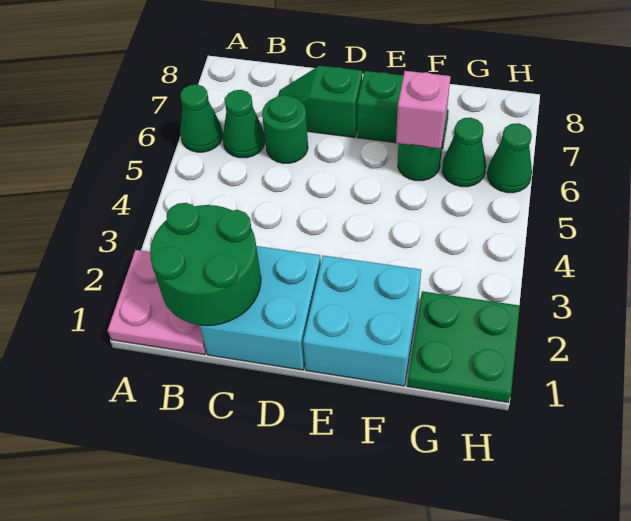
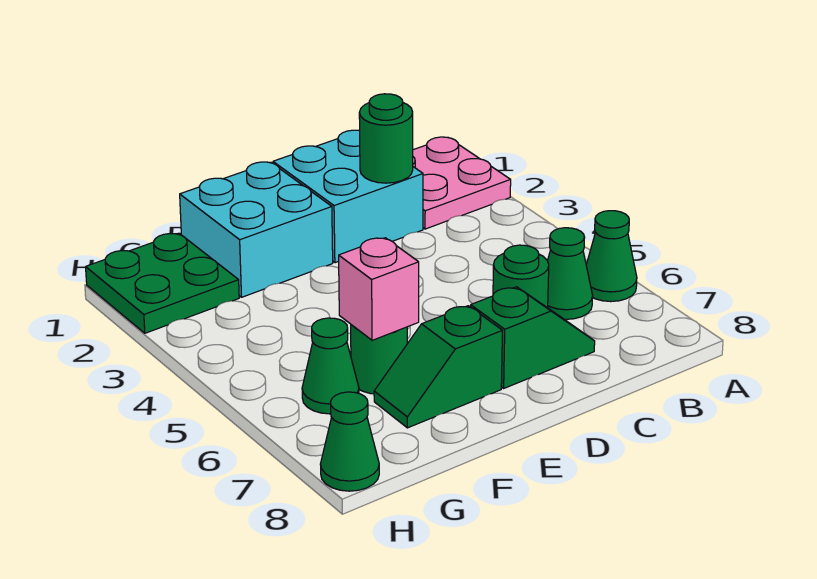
green 2x2 round brick [150,203,261,326] -> green 1x1 round brick [359,94,413,183]
green 1x1 cone [487,123,532,193] -> green 1x1 cone moved to [320,392,379,491]

